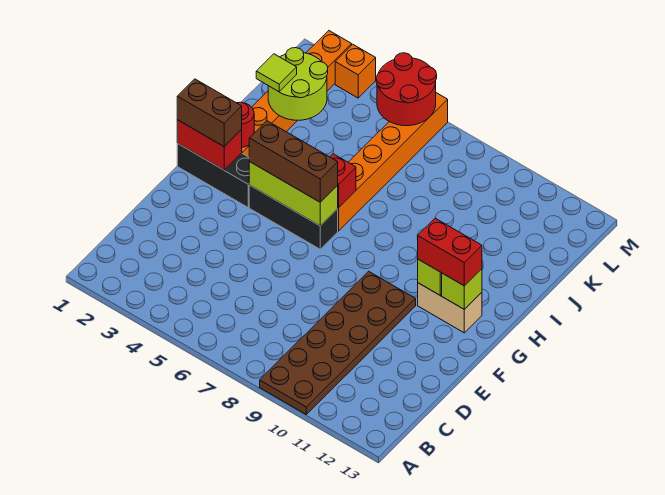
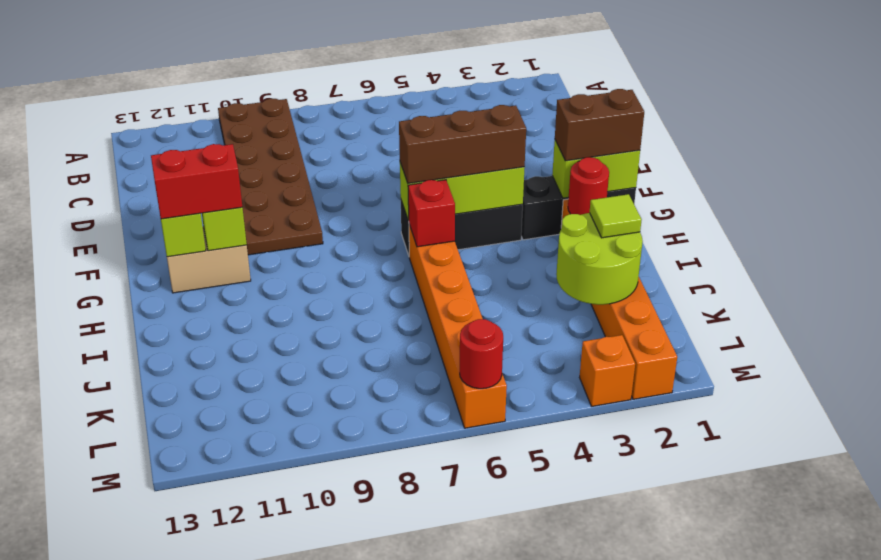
red 1x2 brick [177,120,242,170] -> lime 1x2 brick [552,140,640,198]
red 2x2 round brick [376,53,437,126] -> red 1x1 round brick [460,319,503,389]

